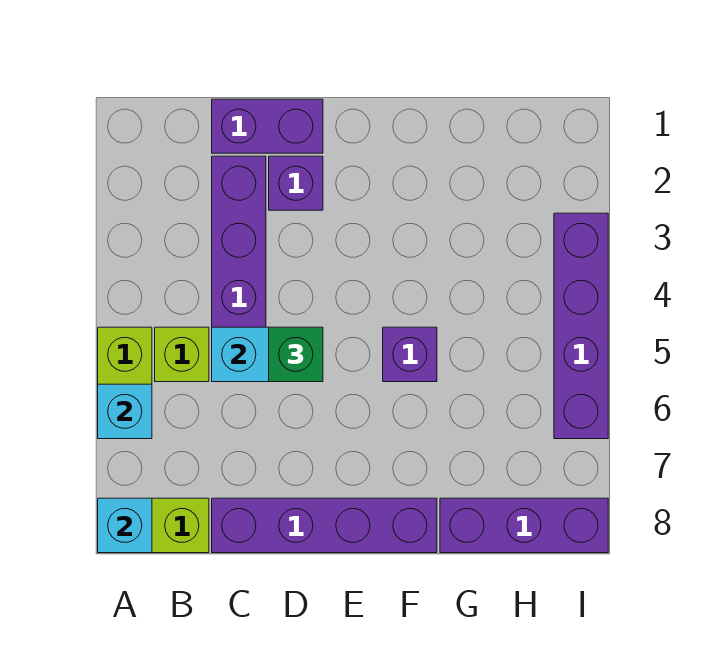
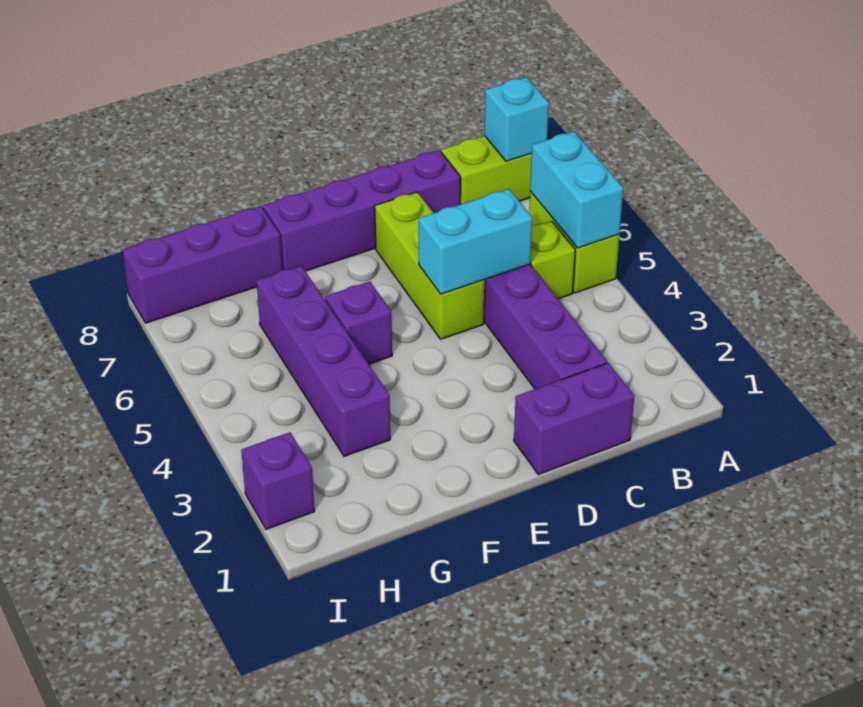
cyan 1x1 brick [98,384,152,439] -> cyan 1x2 brick [530,132,623,248]
purple 1x1 brick [269,156,323,210] -> purple 1x1 brick moved to [241,432,314,529]
none -> lime 1x3 brick [375,192,485,339]
green 1x1 brick [269,327,323,382] -> none
purple 1x4 brick [554,213,608,439] -> purple 1x4 brick moved to [257,266,390,456]

